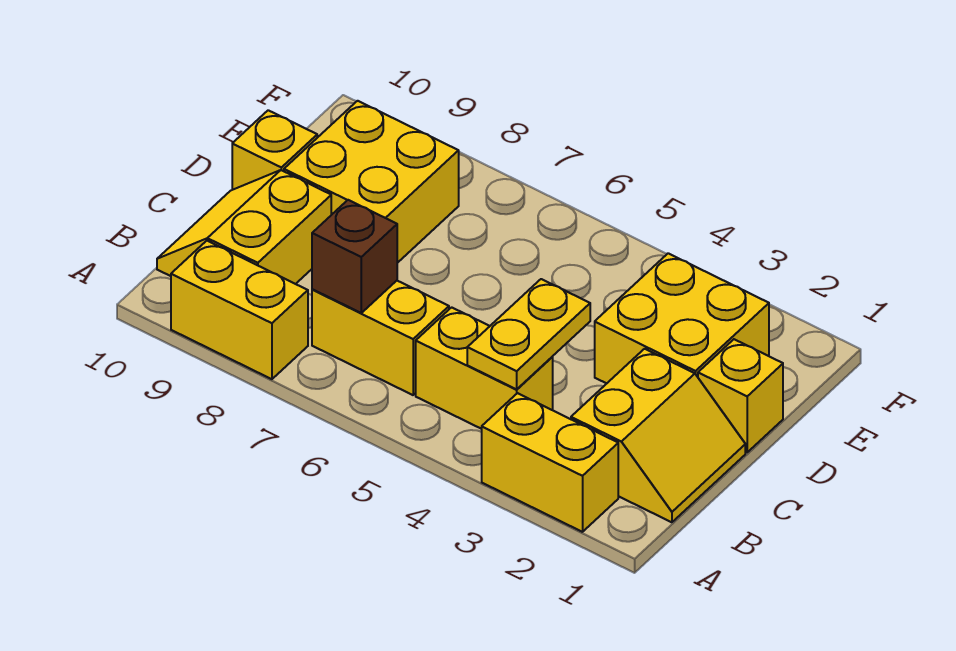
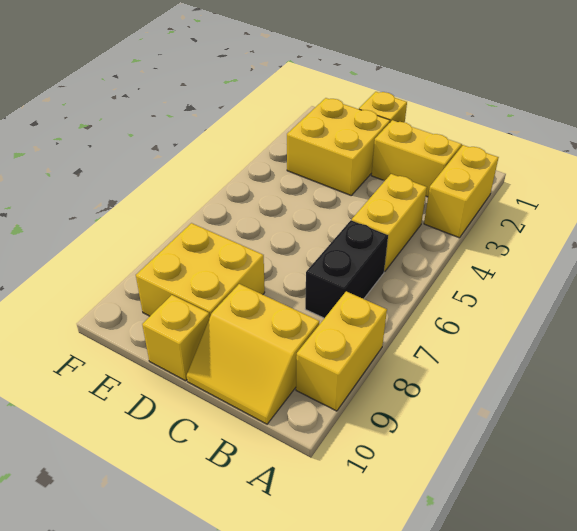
yellow 1x2 plate [467,279,590,389] -> none
yellow 1x2 brick [312,281,449,395] -> black 1x2 brick [305,220,388,318]
brown 1x1 brick [312,200,397,313] -> none

